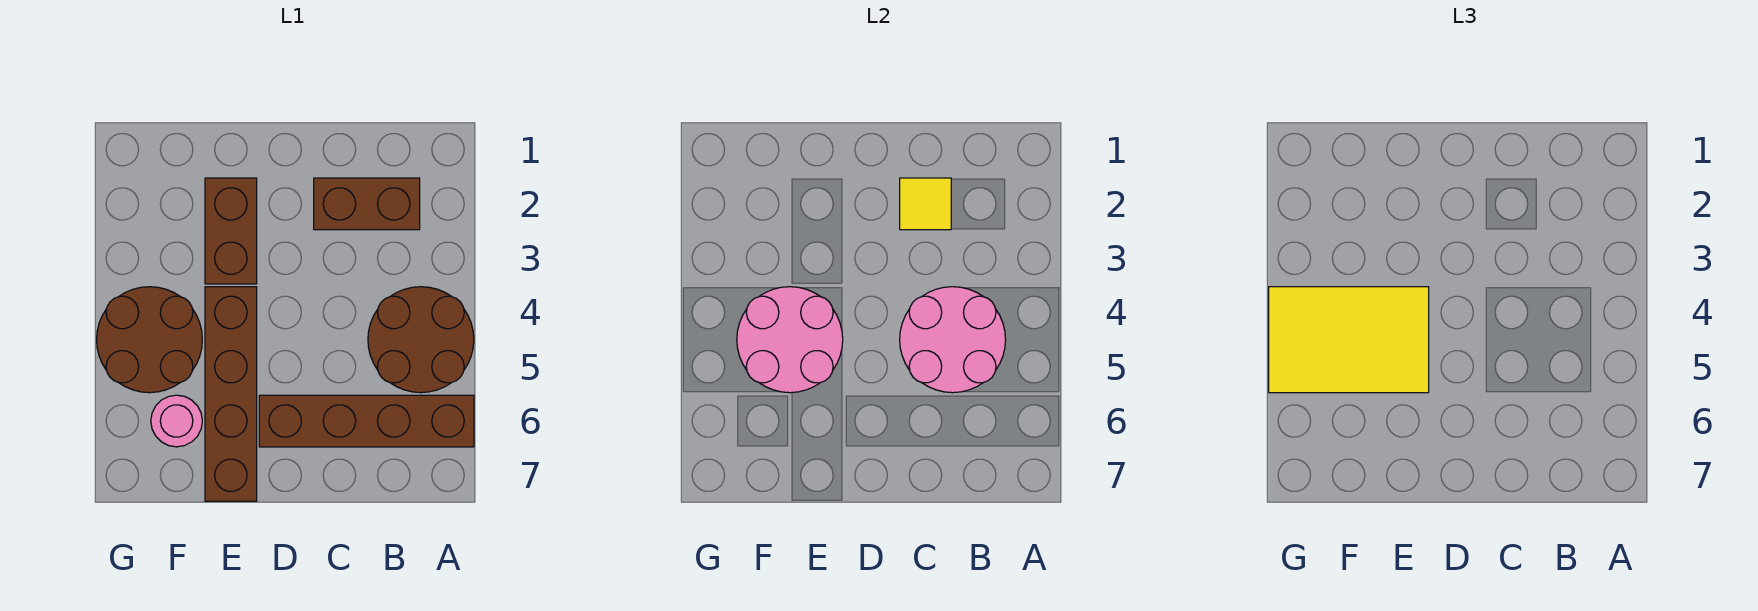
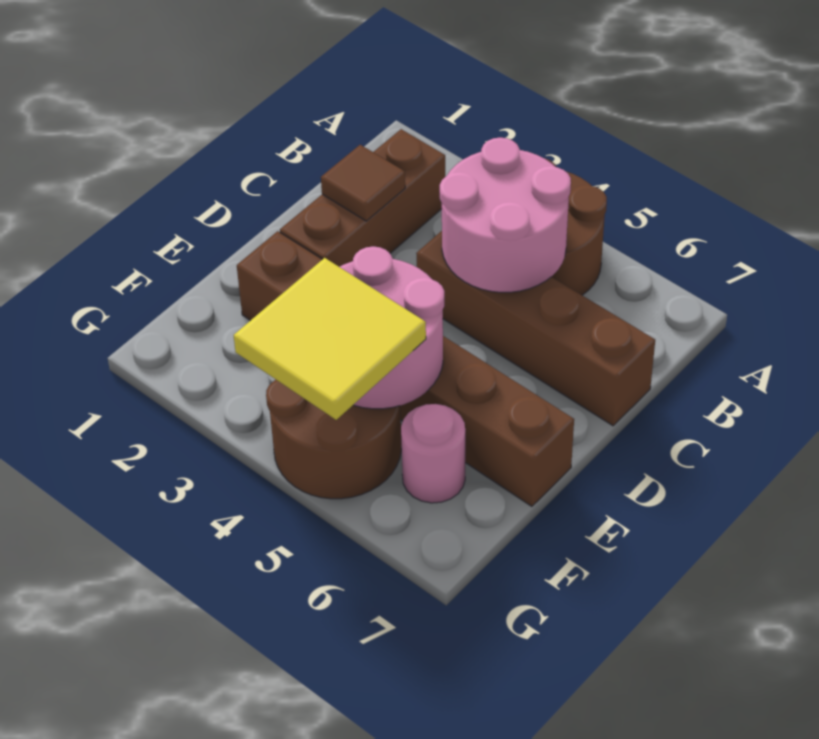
brown 1x4 brick [259,395,474,447] -> brown 1x4 brick turned to [416,231,655,426]
brown 1x2 brick [314,178,420,230] -> brown 1x3 brick [280,129,445,267]
yellow 1x1 tile [900,178,951,230] -> brown 1x1 tile [321,145,405,221]
yellow 2x3 tile [1269,287,1429,393] -> yellow 2x2 tile [234,258,426,420]

